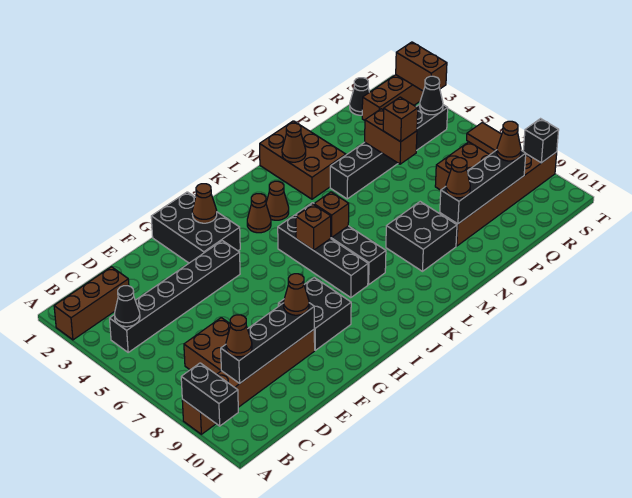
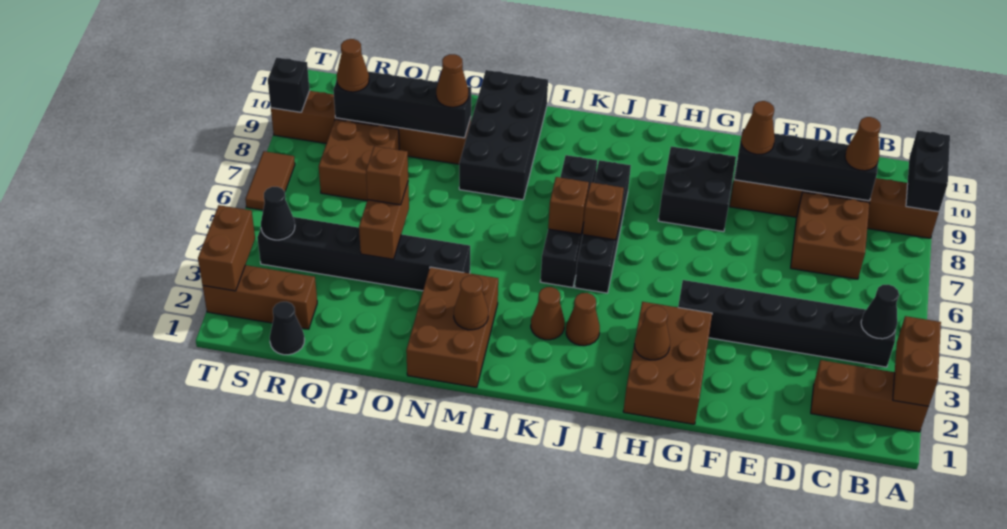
none -> brown 1x2 brick [893,316,941,407]
black 2x3 brick [151,192,240,263] -> brown 2x3 brick [623,302,712,424]
black 2x2 brick [386,202,457,271] -> black 2x4 brick [459,70,548,200]

